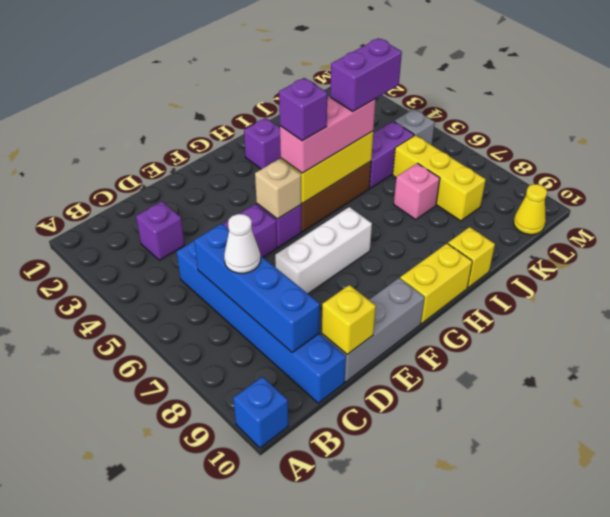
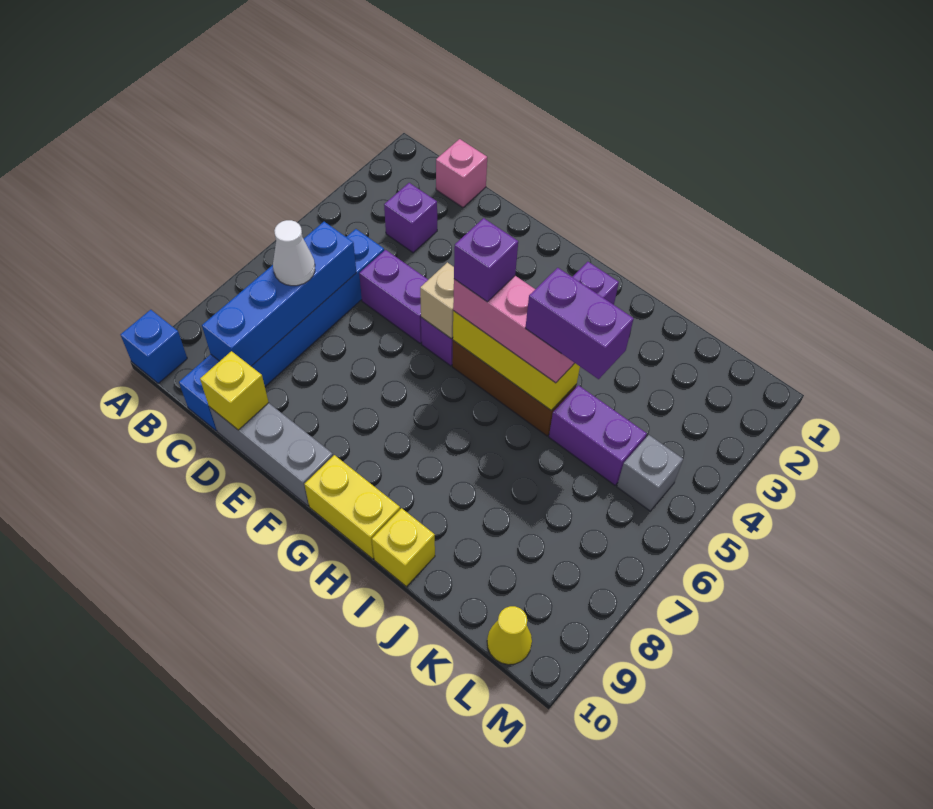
white 1x3 brick [275,207,372,294] -> none
pink 1x1 brick [394,163,440,219] -> pink 1x1 brick moved to [436,139,487,207]
yellow 1x3 brick [393,135,486,221] -> none

